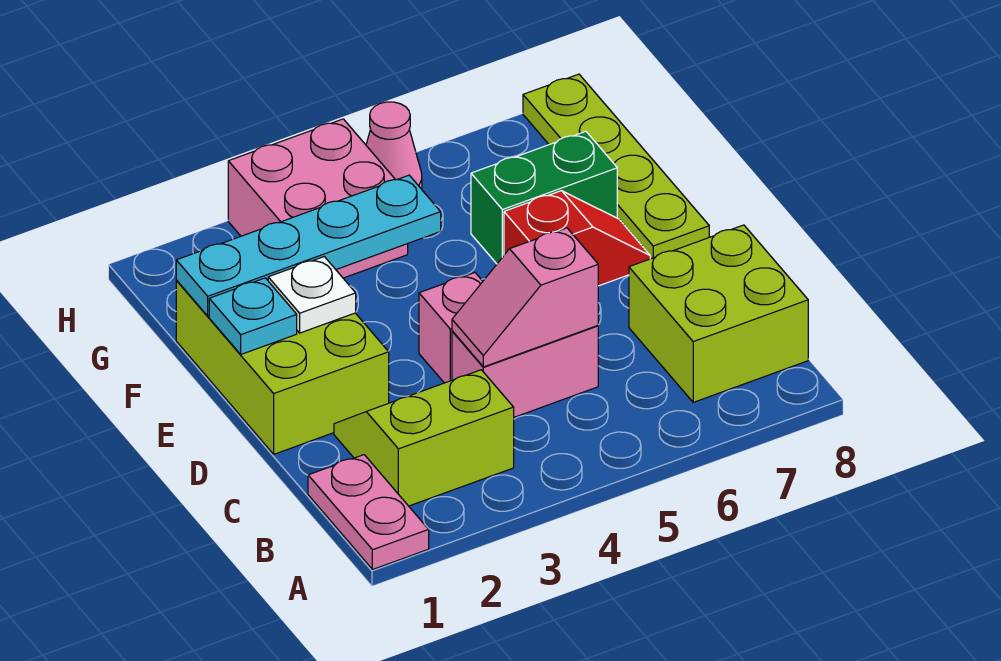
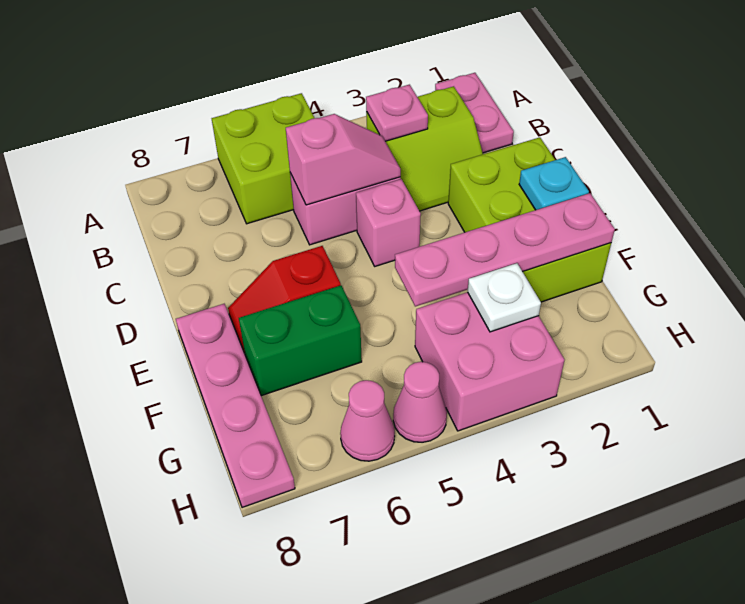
none -> pink 1x1 plate [366,85,428,141]
lime 2x2 brick [629,225,808,402] -> lime 2x2 brick moved to [212,93,314,224]
white 1x1 plate [268,257,356,333] -> white 1x1 plate moved to [468,263,541,332]
lime 1x4 plate [523,74,709,259] -> pink 1x4 plate [176,304,295,508]
cyan 1x4 plate [176,175,441,316] -> pink 1x4 plate [395,193,615,306]
none -> pink 1x1 cone [340,380,395,461]

